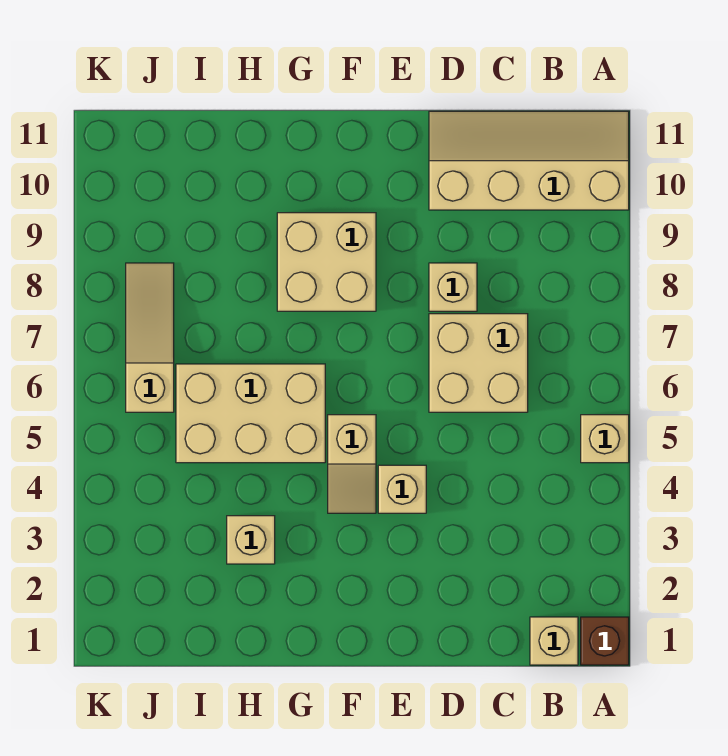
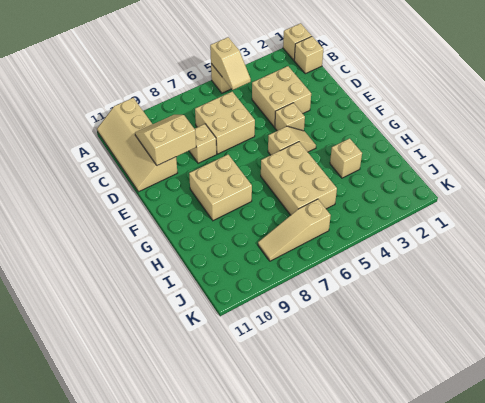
brown 1x1 brick [581,617,629,665] -> tan 1x1 brick [283,23,312,60]
none -> tan 1x2 slope [210,37,251,90]
none -> tan 2x2 brick [252,66,311,127]
none -> tan 2x2 slope [135,115,196,165]

